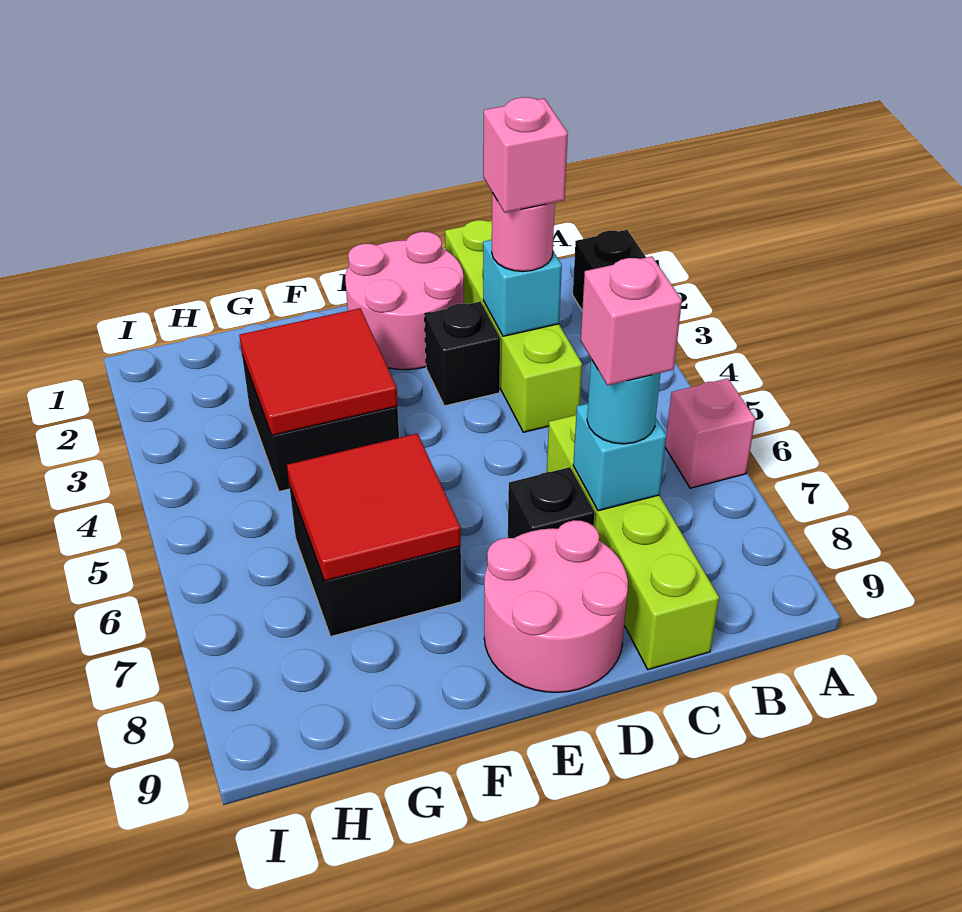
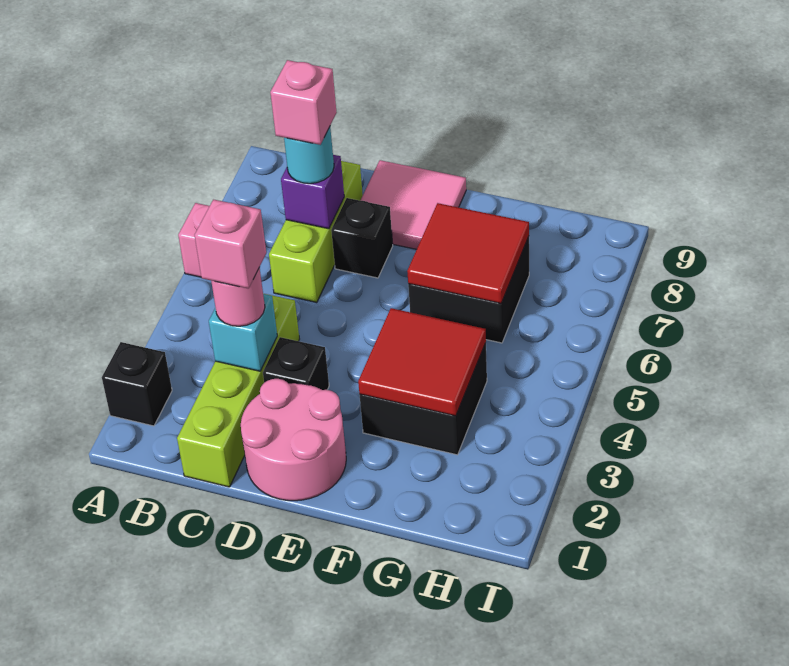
lime 1x4 brick [547,415,719,670] -> lime 1x3 brick [269,161,363,303]
cyan 1x1 brick [573,404,666,511] -> purple 1x1 brick [281,155,344,229]
pink 2x2 round brick [484,520,628,692] -> pink 2x2 tile [360,160,466,249]

